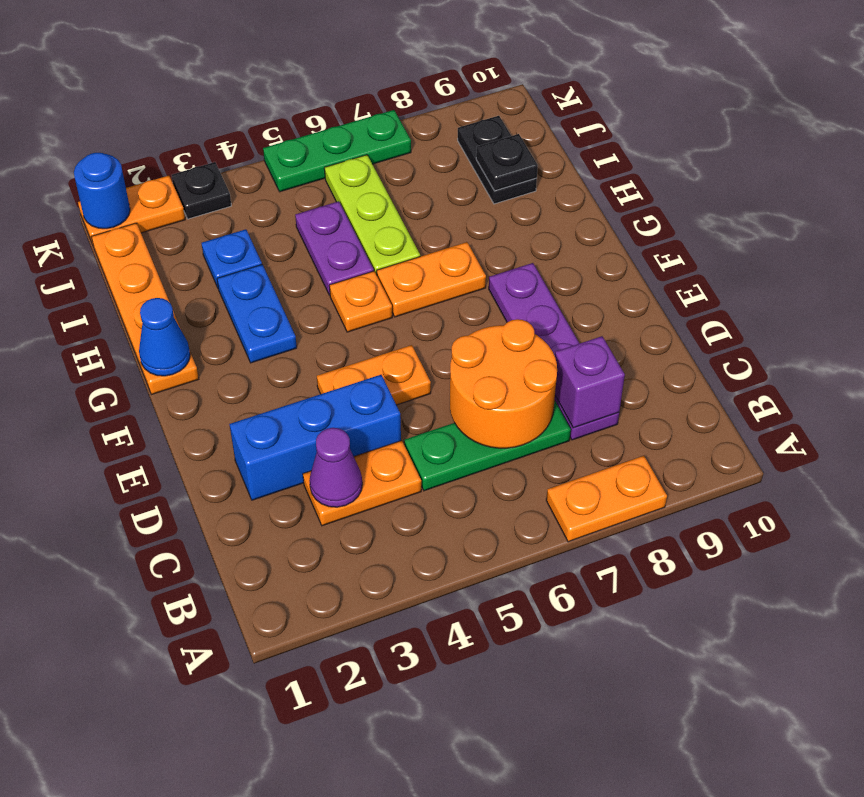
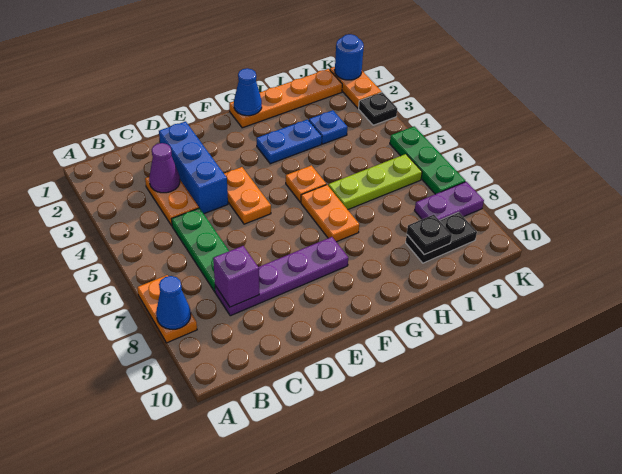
none -> blue 1x1 cone [156,276,191,329]
orange 2x2 round brick [450,319,557,448] -> none
purple 1x2 plate [295,201,374,295] -> purple 1x2 plate moved to [415,182,484,220]

